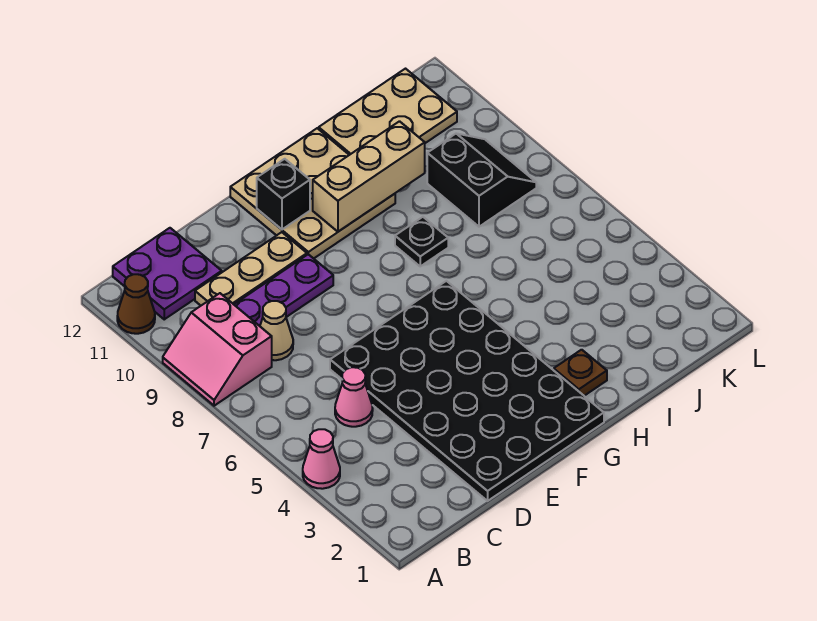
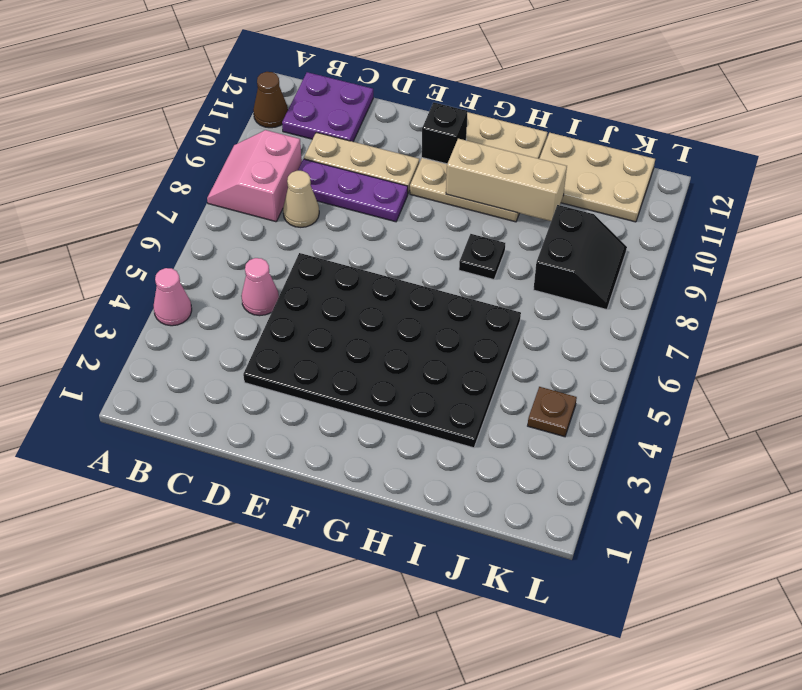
black 4x6 plate [330,281,604,501] -> black 4x6 plate turned to [243,253,521,448]
brown 1x1 plate [554,350,607,396] -> brown 1x1 plate moved to [528,387,577,437]

